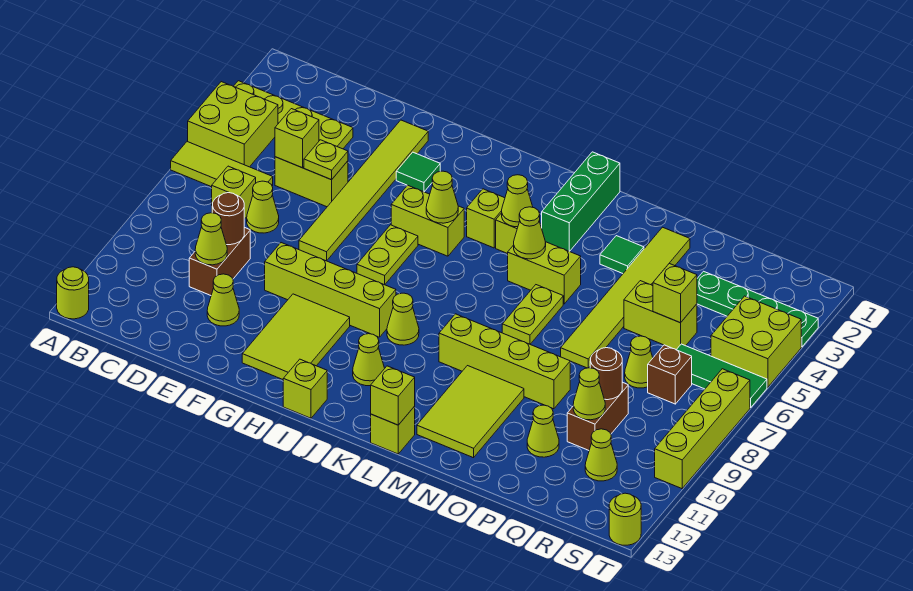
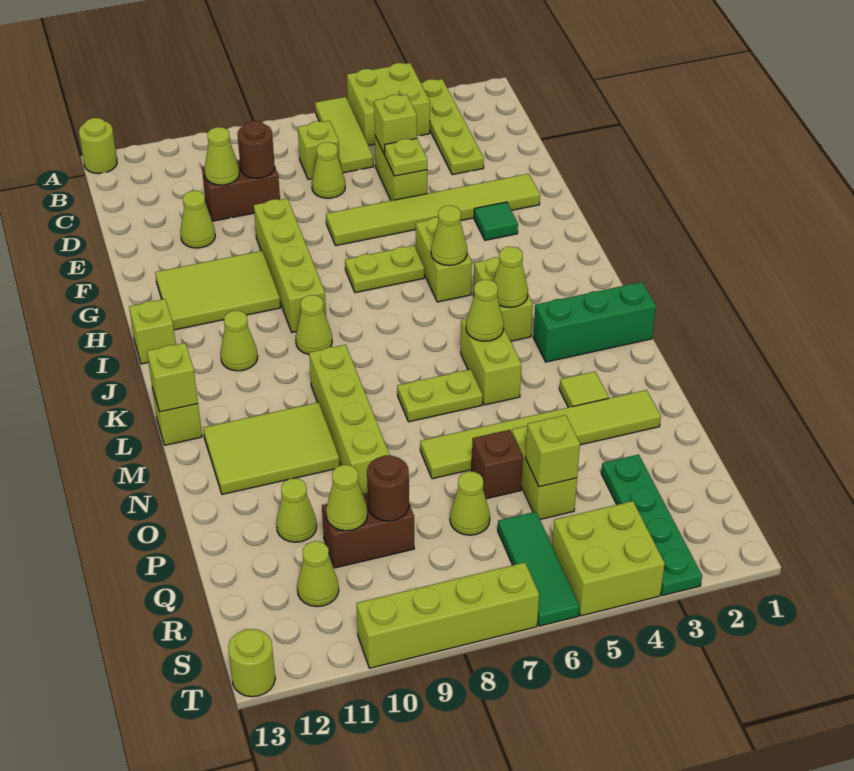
green 1x1 tile [600,236,644,273] -> lime 1x1 tile [559,372,609,407]
brown 1x1 brick [648,345,692,404] -> brown 1x1 brick moved to [472,430,523,499]

